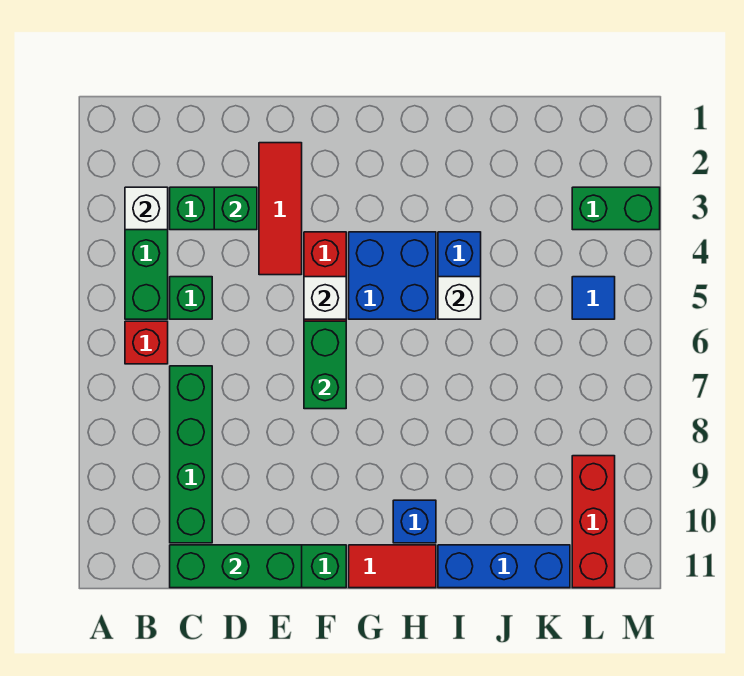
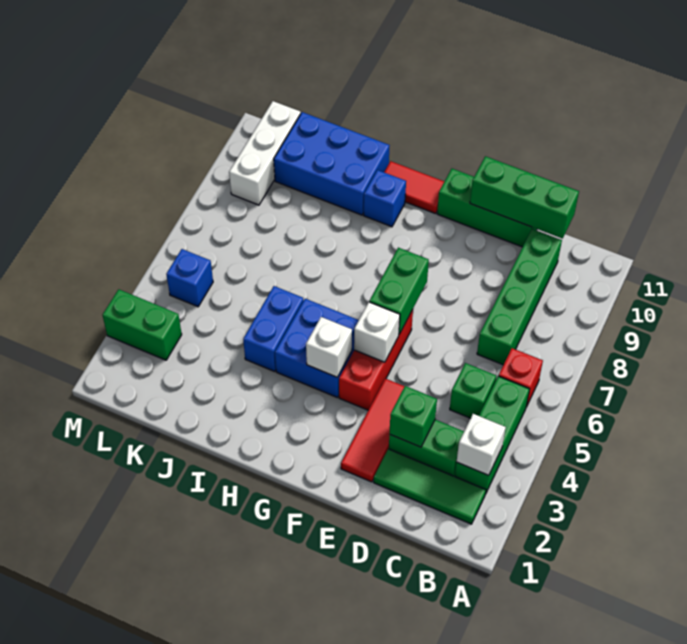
none -> green 1x3 tile [374,449,486,524]
white 1x1 brick [438,277,481,319] -> white 1x1 brick moved to [306,317,352,377]
blue 1x3 brick [438,545,570,588] -> blue 2x3 brick [274,112,390,215]
blue 1x1 tile [572,277,615,319] -> blue 1x1 brick [166,249,213,307]
red 1x3 brick [572,456,615,588] -> white 1x3 brick [229,101,301,205]

